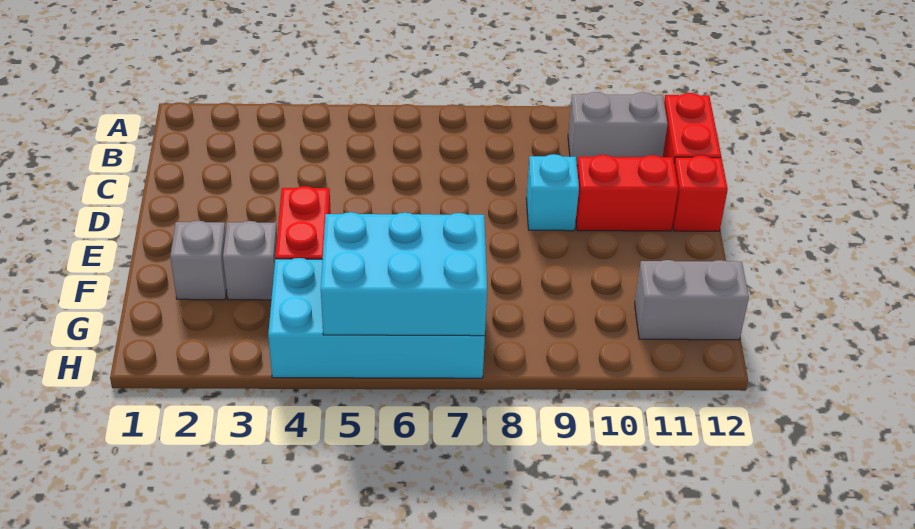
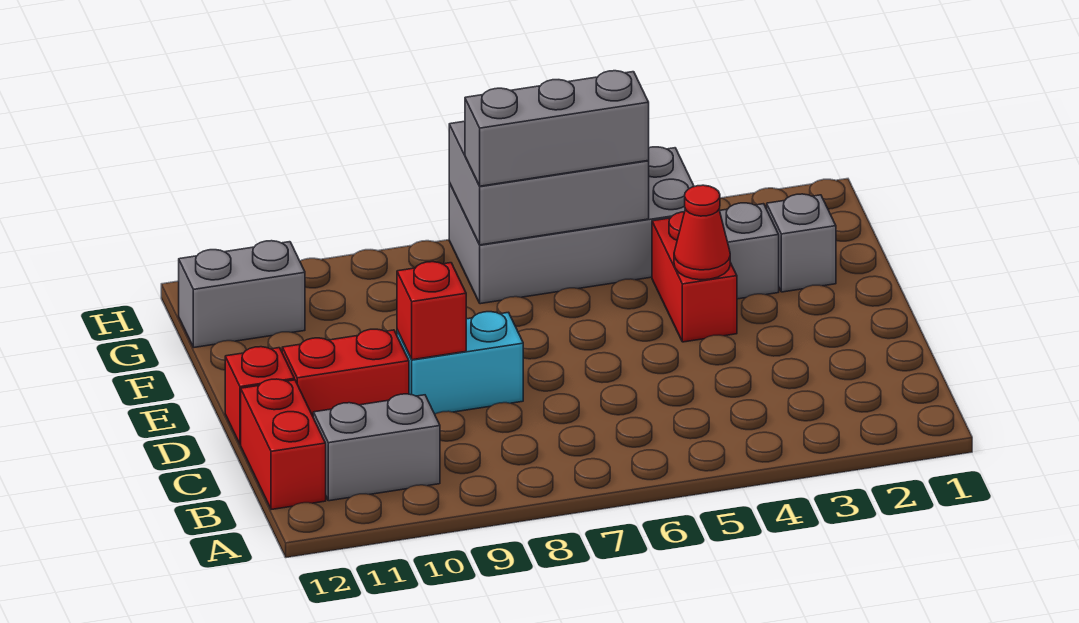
cyan 1x1 brick [526,154,579,231] -> cyan 1x2 brick [397,312,523,414]
none -> red 1x1 brick [397,262,466,360]
none -> red 1x1 cone [674,185,730,280]
cyan 2x4 brick [268,258,485,378] -> grey 2x4 brick [449,147,694,304]
cyan 2x3 brick [321,212,487,336] -> grey 2x3 brick [449,121,649,245]
none -> grey 1x3 brick [465,71,649,186]

